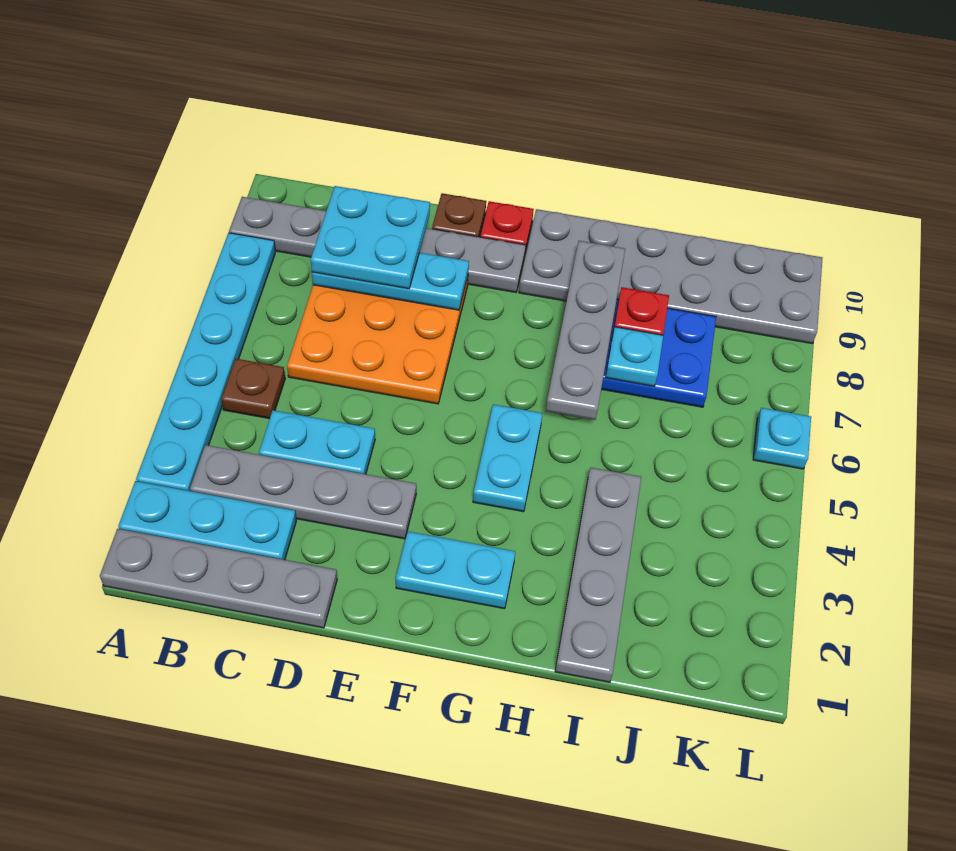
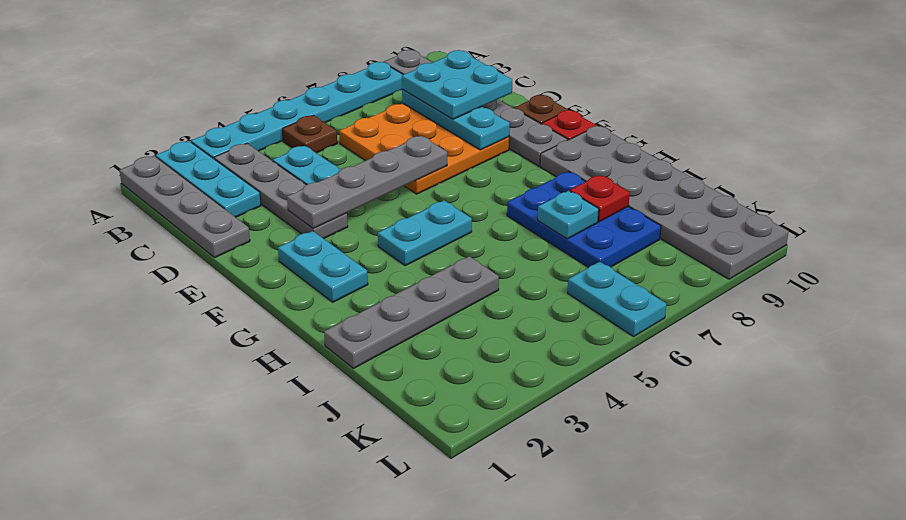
grey 1x4 plate [546,241,625,420] -> grey 1x4 plate moved to [287,136,447,228]
cyan 1x1 plate [753,408,811,469] -> cyan 1x2 plate [568,262,666,337]

